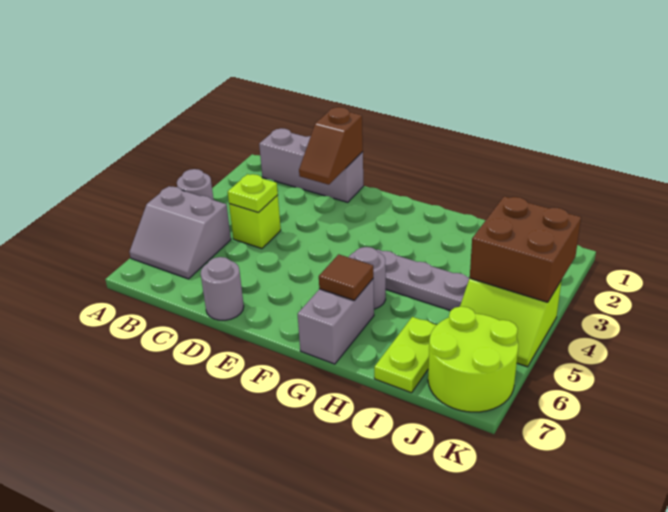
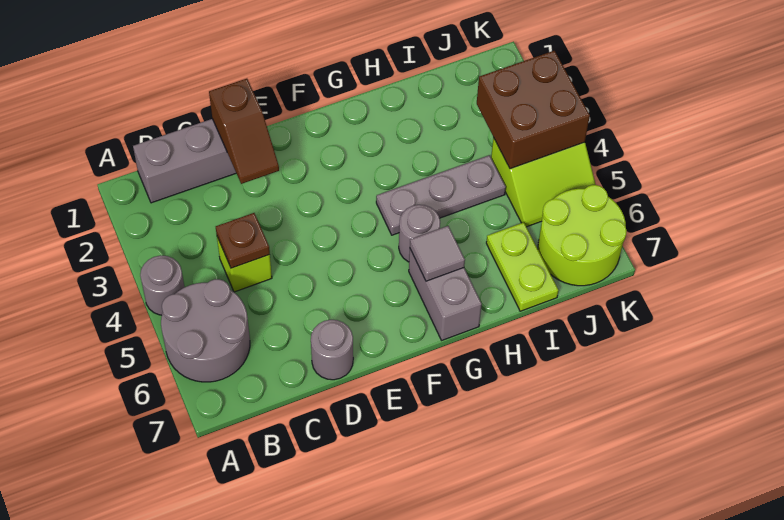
grey 2x2 slope [130,186,231,279] -> grey 2x2 round brick [161,279,250,382]
lime 1x1 plate [228,174,278,212] -> brown 1x1 plate [216,213,270,268]
brown 1x1 tile [319,254,373,300] -> grey 1x1 tile [410,226,465,281]

